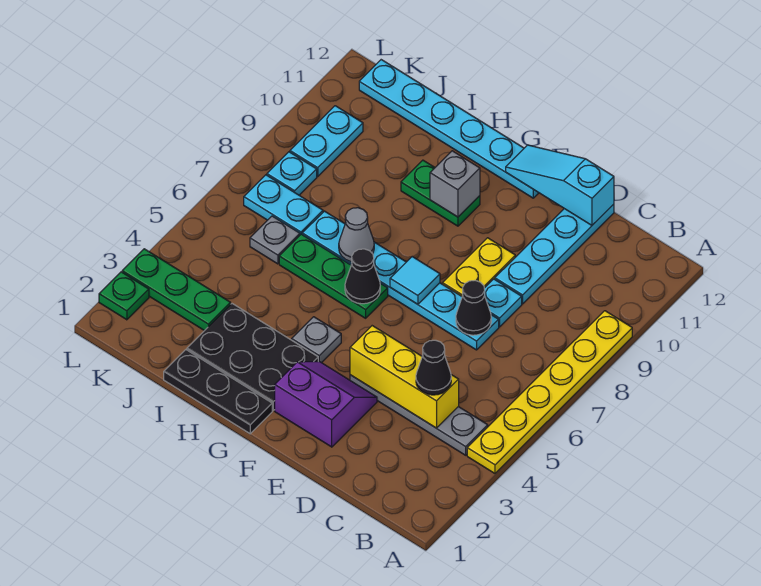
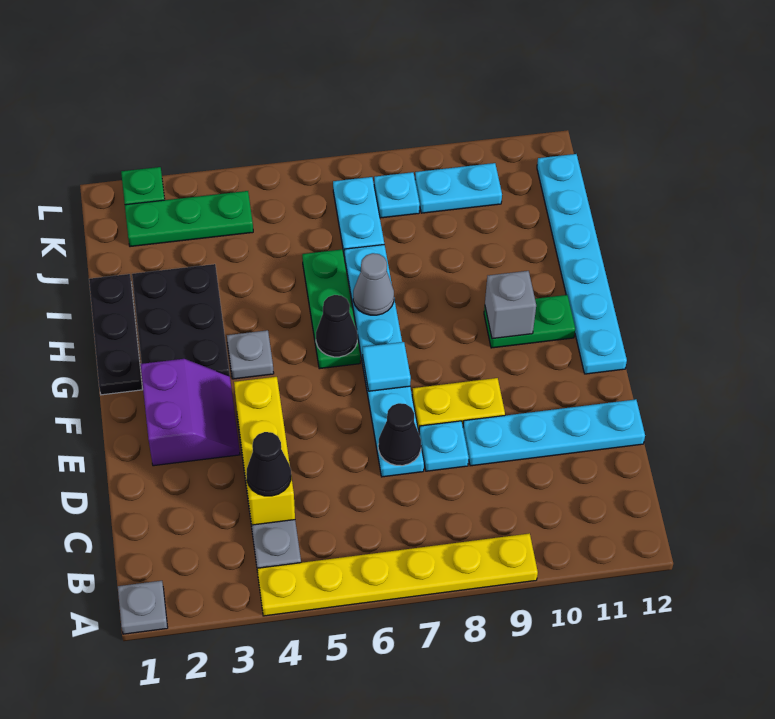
cyan 1x3 slope [506,145,614,225] -> none
green 1x2 plate [401,160,480,226] -> green 1x2 plate turned to [484,295,575,348]
green 1x3 plate [122,249,231,331] -> green 1x3 plate turned to [125,191,253,247]
grey 1x1 plate [250,216,300,264] -> grey 1x1 plate moved to [118,581,168,634]

